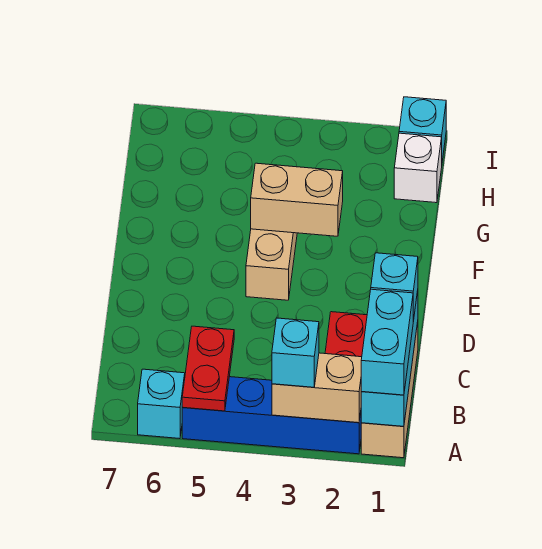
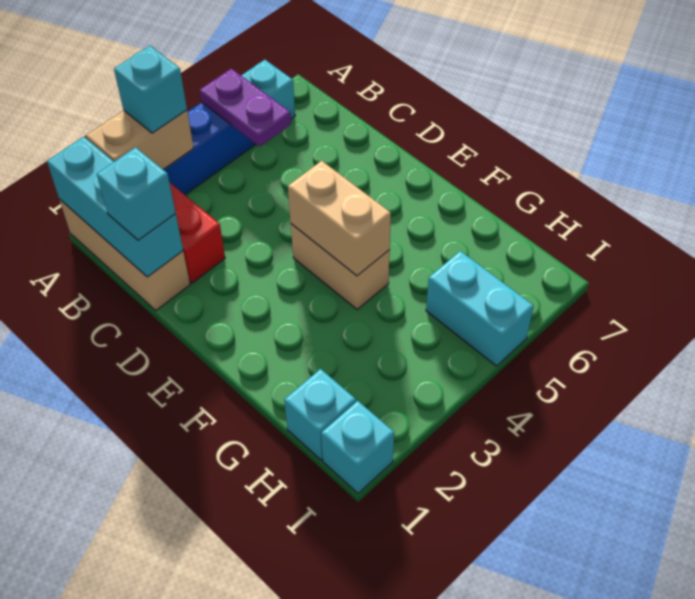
cyan 1x2 brick [361,289,413,395] -> cyan 1x2 brick moved to [426,251,534,366]
red 1x2 plate [182,326,234,411] -> purple 1x2 plate [200,68,291,146]
tan 1x2 brick [251,163,343,236] -> tan 1x2 brick turned to [288,161,391,276]
white 1x1 brick [394,133,442,203] -> cyan 1x1 brick [284,369,356,460]

